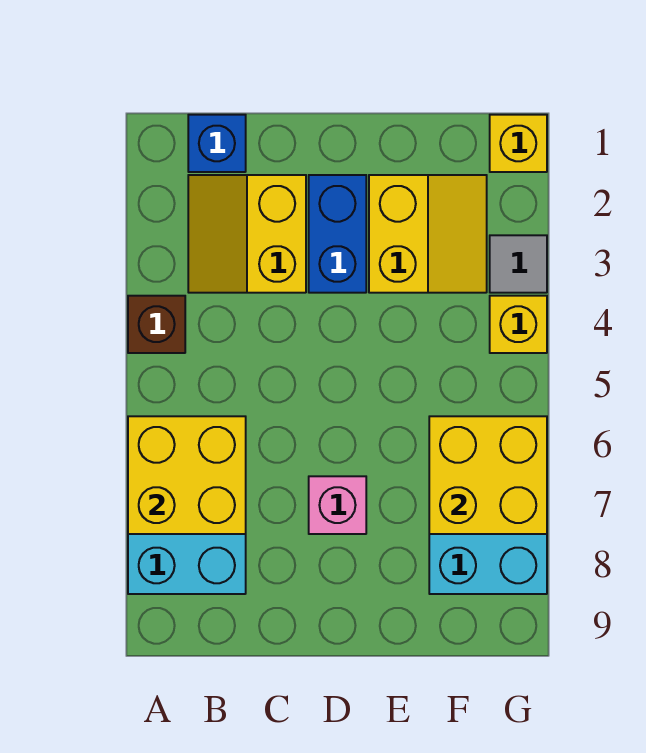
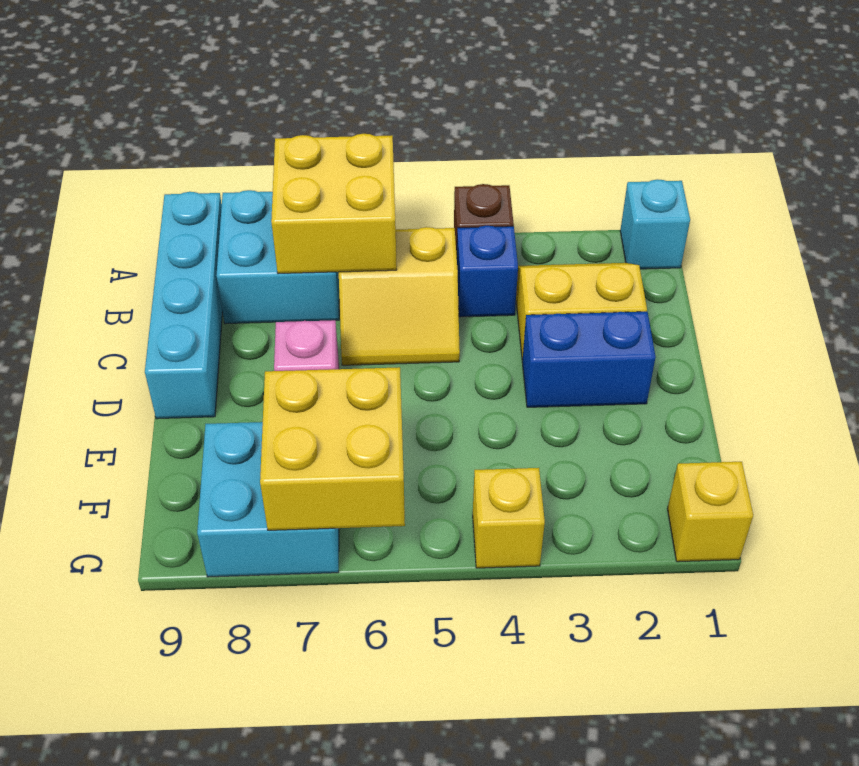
none -> cyan 1x1 brick [620,179,690,269]
none -> cyan 1x4 brick [145,192,222,419]
blue 1x1 brick [188,115,246,172] -> blue 1x1 brick moved to [457,226,518,317]
yellow 2x2 slope [369,175,487,293] -> yellow 2x2 slope moved to [339,227,460,365]
grey 1x1 tile [490,235,547,293] -> none

